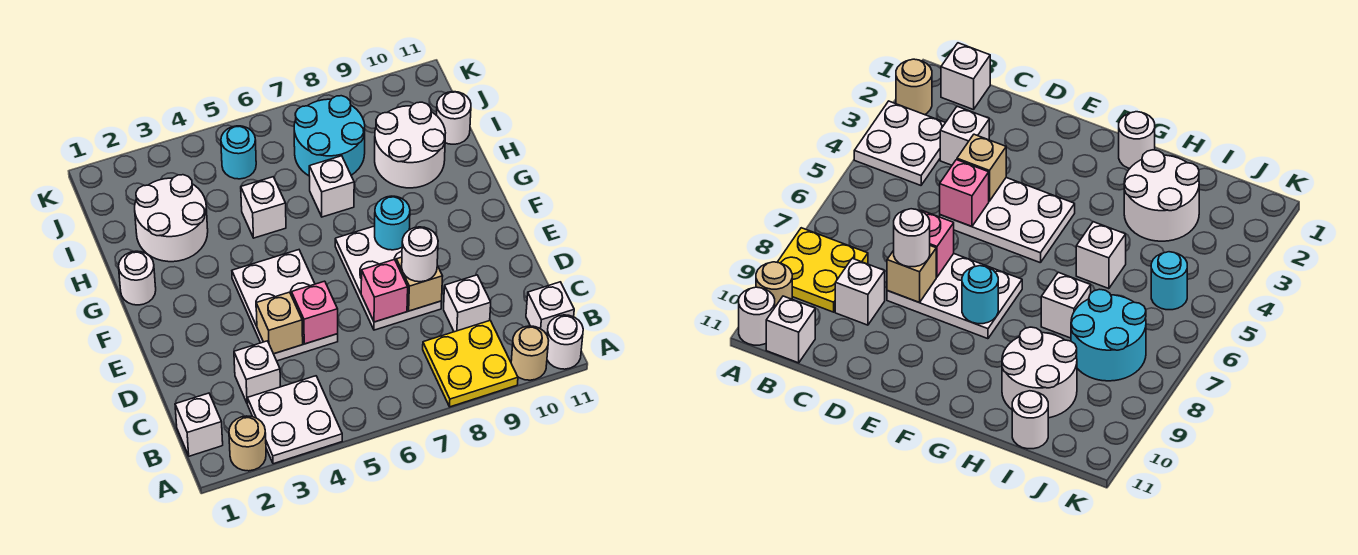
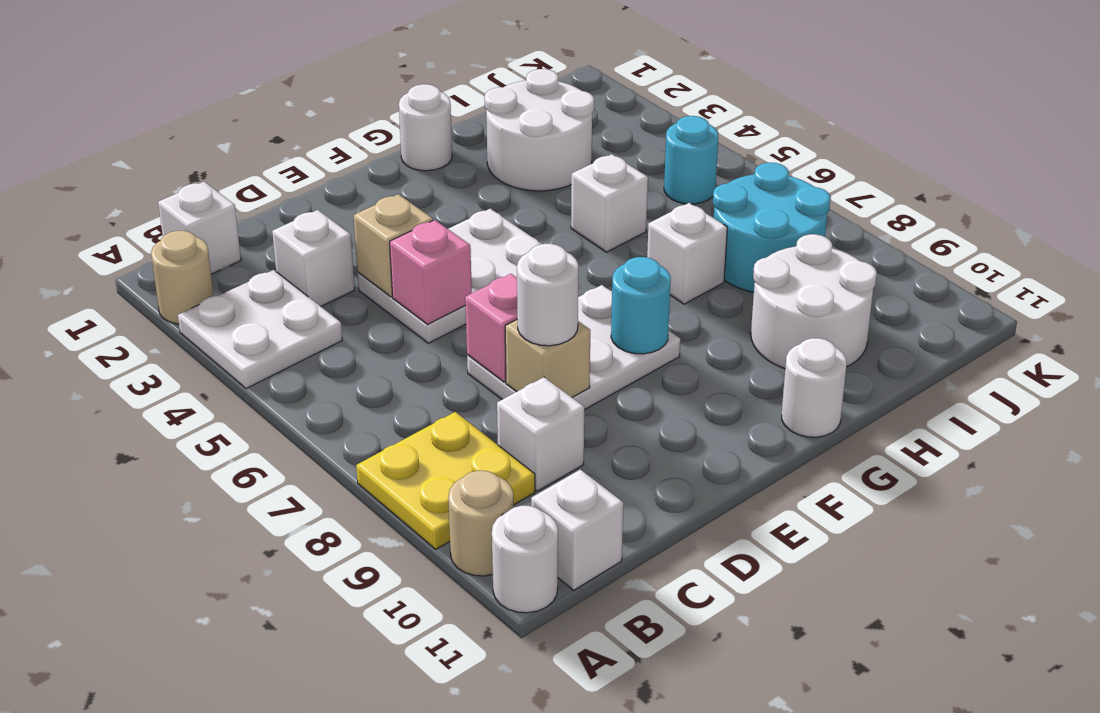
white 1x1 round brick [437,92,471,144] -> white 1x1 round brick moved to [782,338,847,437]

